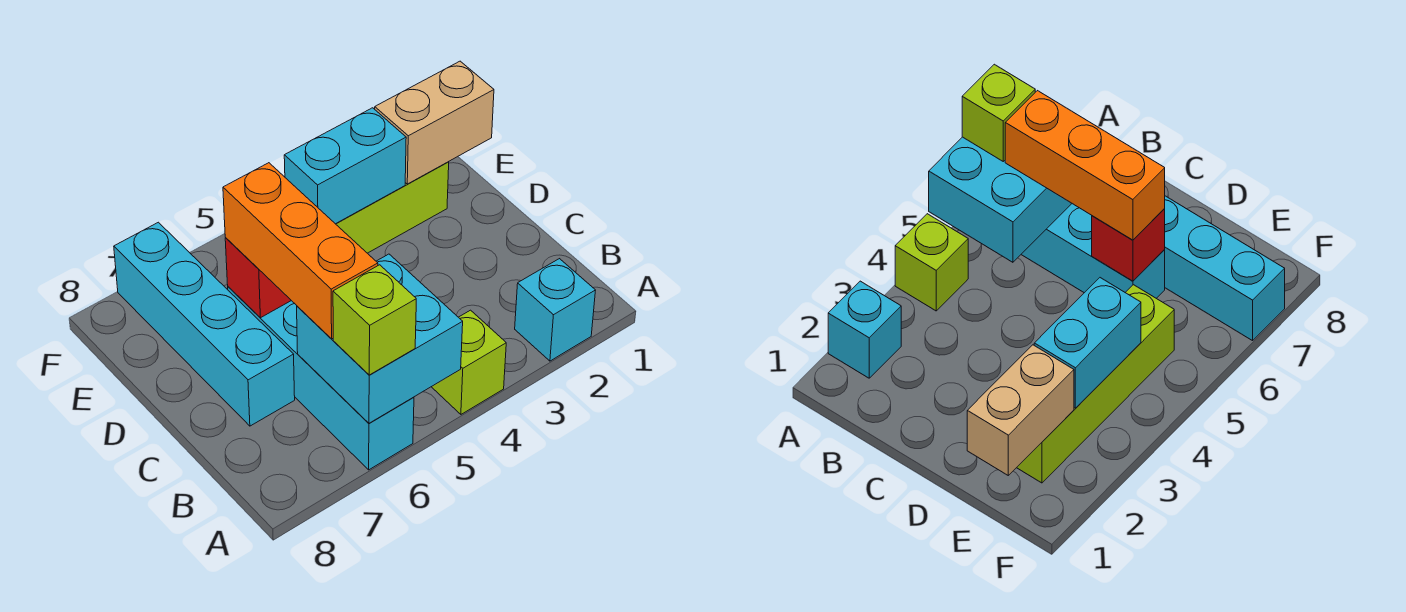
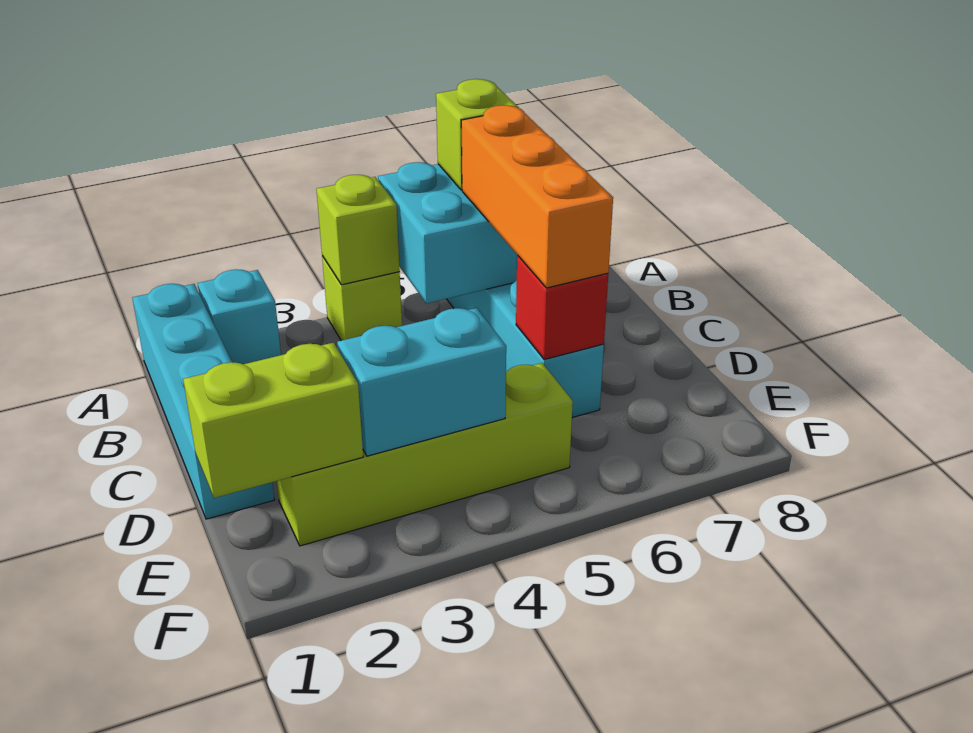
none -> lime 1x1 brick [316,175,400,285]
cyan 1x4 brick [114,222,295,426] -> cyan 1x4 brick moved to [132,284,275,519]
tan 1x2 brick [375,61,494,184] -> lime 1x2 brick [183,343,363,498]

